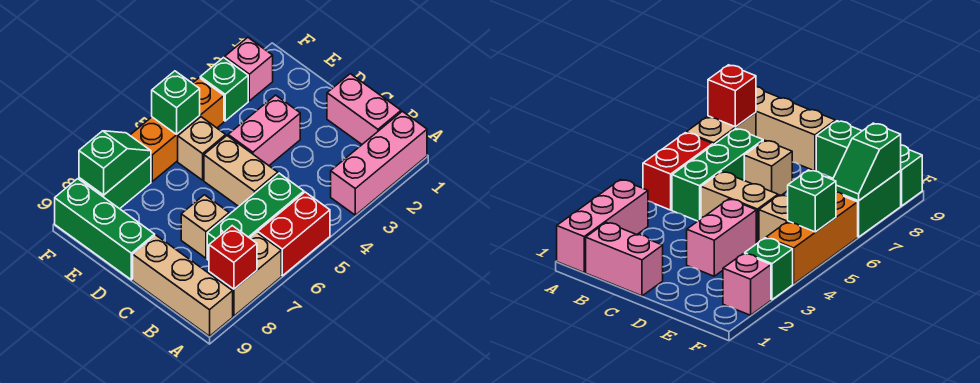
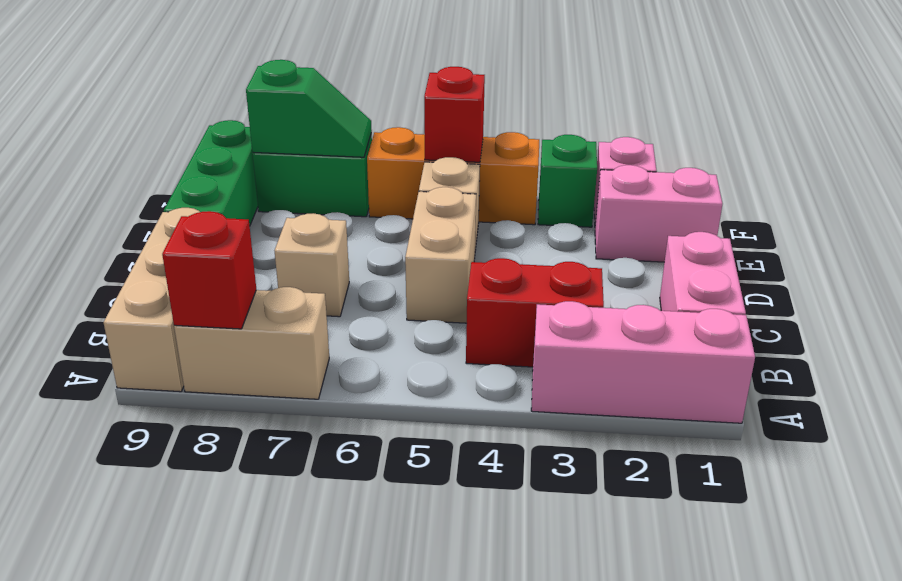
red 1x2 brick [258,192,330,276] -> red 1x2 brick moved to [466,258,604,367]
green 1x3 brick [207,173,304,260] -> none
pink 1x2 brick [228,95,300,165] -> pink 1x2 brick moved to [595,165,722,262]
green 1x1 brick [152,71,200,134] -> red 1x1 brick [424,67,485,162]

